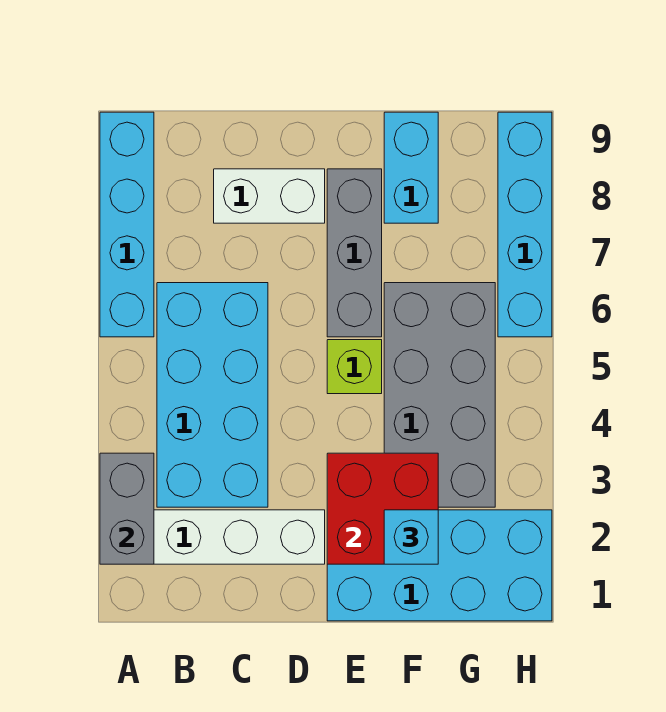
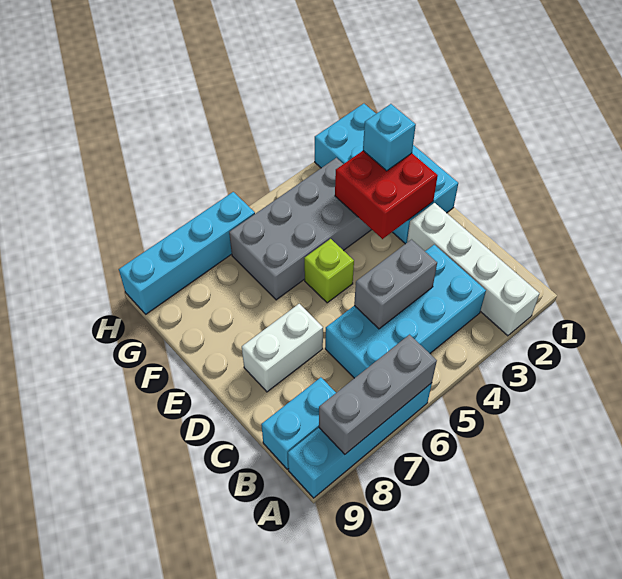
grey 1x2 brick [100,453,154,564] -> grey 1x2 brick moved to [354,240,437,329]
white 1x2 brick [214,169,325,223] -> white 1x2 brick turned to [242,304,323,392]
grey 1x3 brick [327,169,382,337] -> grey 1x3 brick moved to [319,335,437,454]
cyan 1x2 brick [384,112,438,223] -> cyan 1x2 brick moved to [261,377,336,469]

